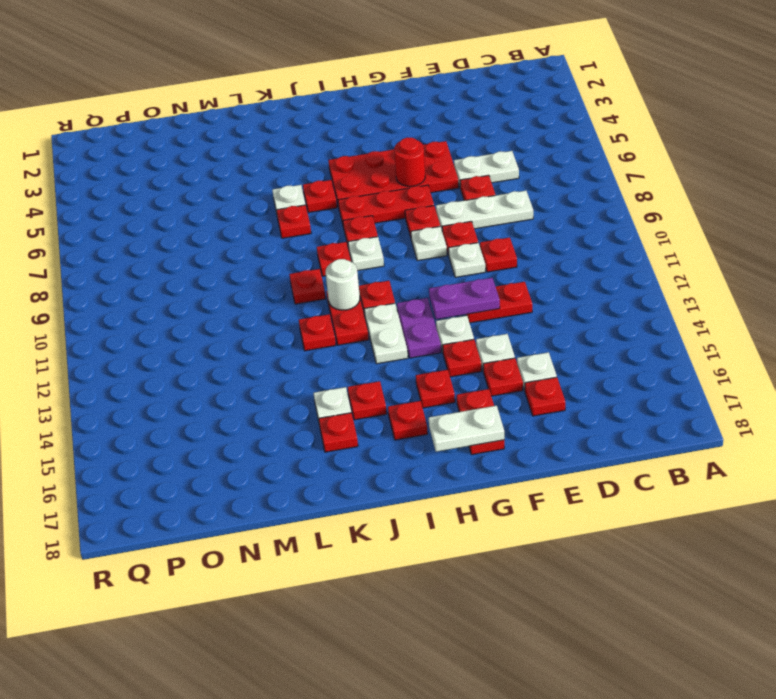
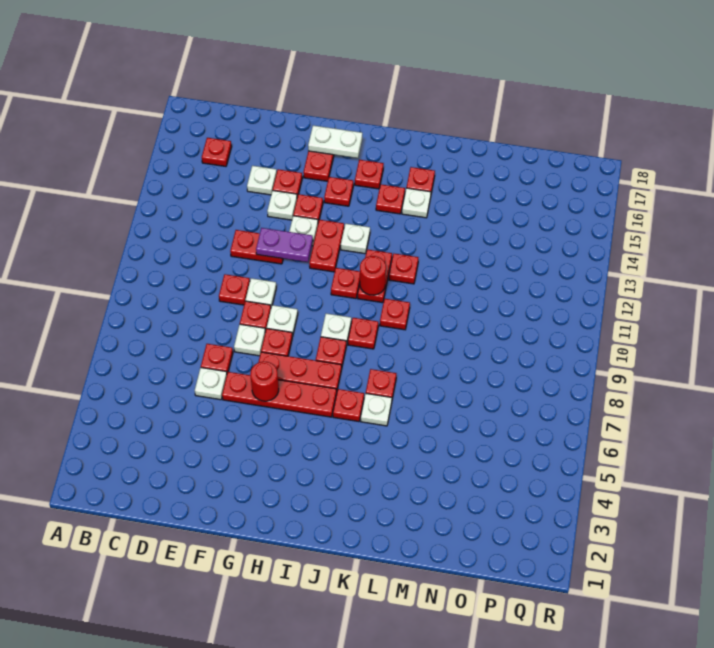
white 1x2 plate [454,151,519,186] -> white 1x1 plate [195,368,227,400]
white 1x3 plate [436,191,533,229] -> white 1x1 plate [234,324,265,356]
red 1x1 plate [525,377,565,416] -> red 1x1 plate moved to [202,138,232,166]
red 2x4 plate [328,141,459,207] -> red 1x4 plate [222,372,337,417]
purple 1x2 plate [397,298,441,358] -> red 1x2 plate [309,220,344,272]
white 1x2 plate [364,303,408,364] -> white 1x1 plate [341,224,370,254]
white 1x1 round brick [326,259,360,310] -> red 1x1 round brick [360,256,386,295]

